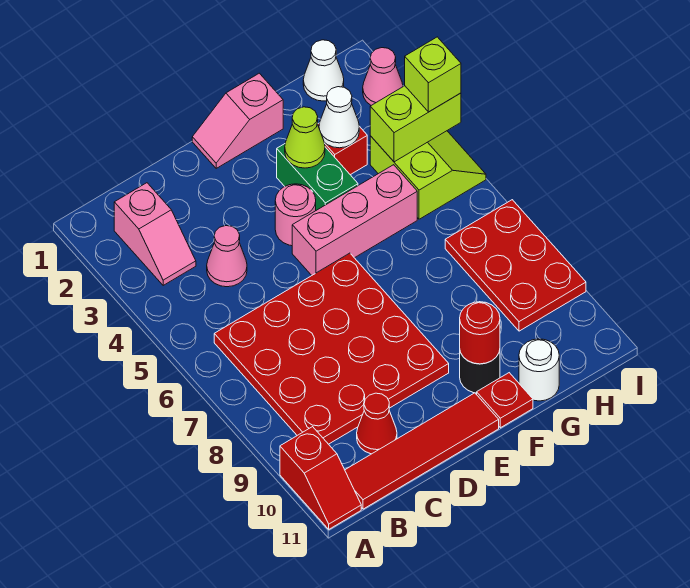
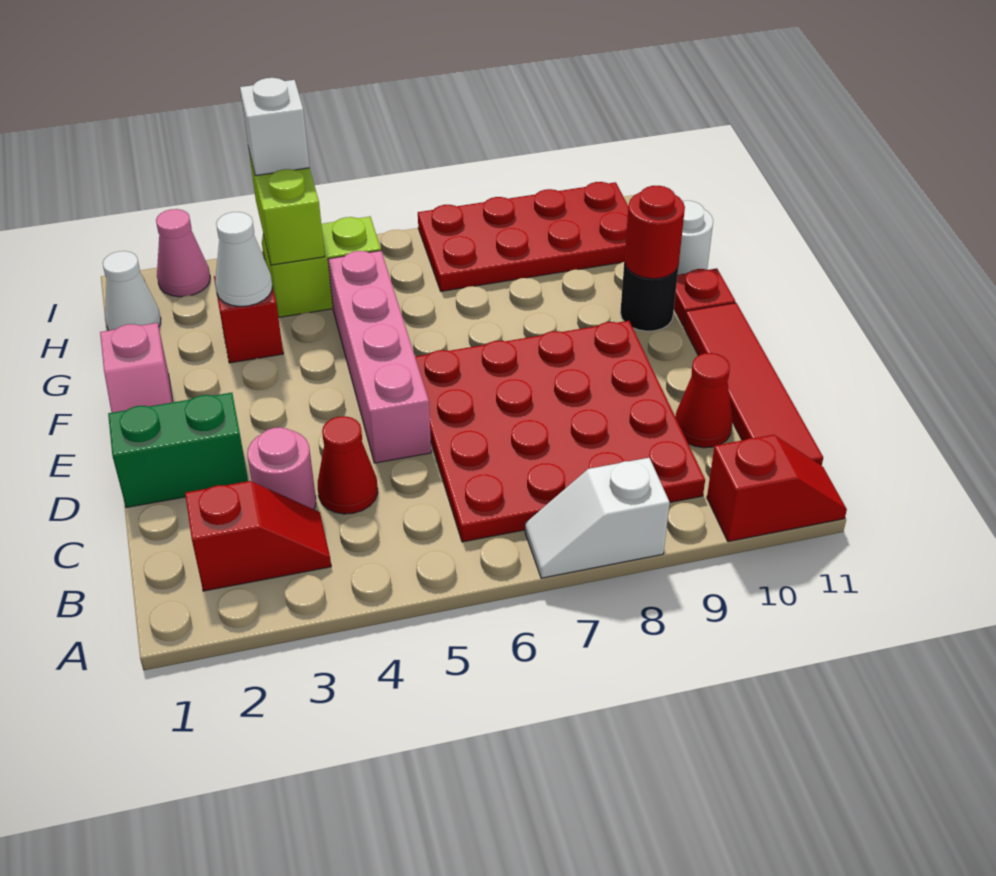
none -> white 1x2 slope [525,458,670,578]
pink 1x2 slope [114,183,196,285] -> red 1x2 slope [185,481,331,591]
pink 1x1 cone [207,226,247,287] -> red 1x1 cone [318,416,378,514]
pink 1x1 round brick [275,184,316,246] -> pink 1x1 round brick moved to [247,427,316,509]
pink 1x3 brick [292,165,417,275] -> pink 1x4 brick [328,251,431,463]
green 1x2 brick [277,144,358,210] -> green 1x2 brick moved to [108,393,248,508]
lime 1x1 cone [285,107,325,168] -> none
red 2x3 plate [445,200,586,331] -> red 2x4 plate [418,182,628,291]
lime 1x1 brick [405,37,461,112] -> white 1x1 brick [240,78,310,176]

